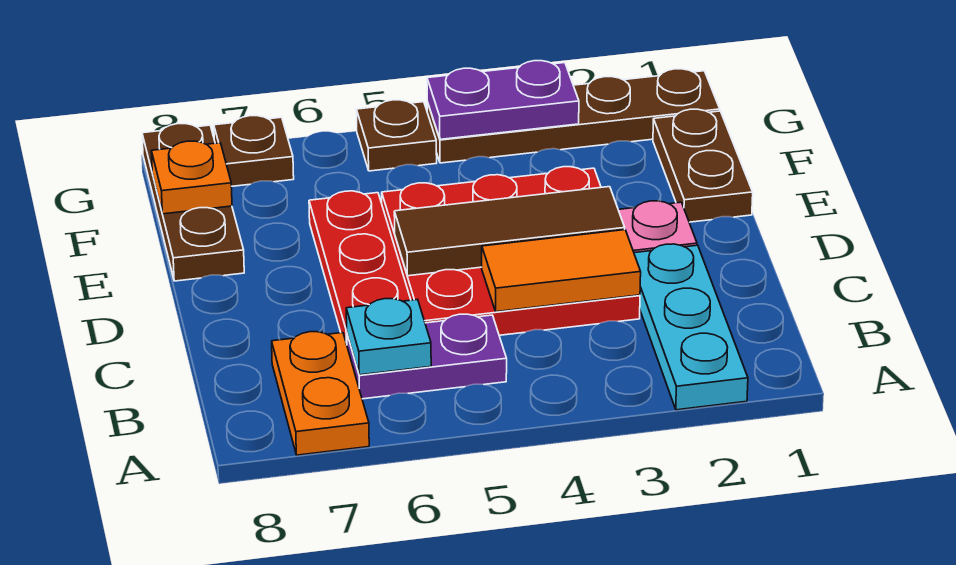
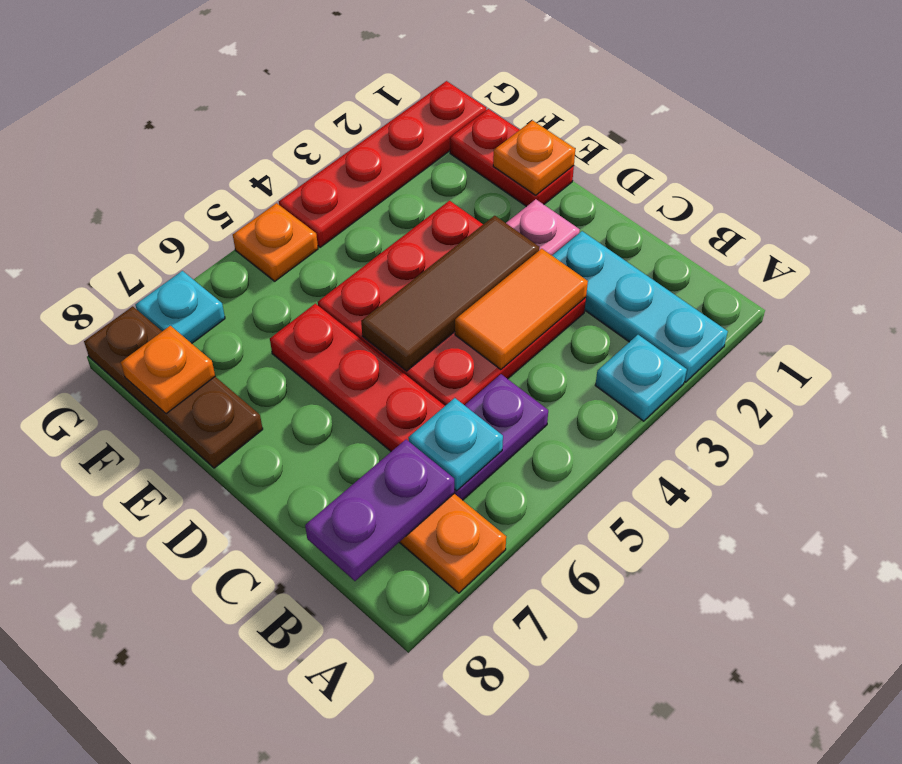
none -> cyan 1x1 plate [595,335,687,421]
brown 1x2 plate [653,109,753,222] -> red 1x2 plate [450,109,574,207]
none -> orange 1x1 plate [493,121,575,195]
brown 1x4 plate [427,69,720,163] -> red 1x4 plate [279,81,486,247]
purple 1x2 plate [427,61,579,139] -> purple 1x2 plate moved to [305,440,454,581]
brown 1x1 plate [356,100,437,171] -> orange 1x1 plate [233,203,318,281]
brown 1x1 plate [214,116,294,186] -> cyan 1x1 plate [135,271,225,343]

